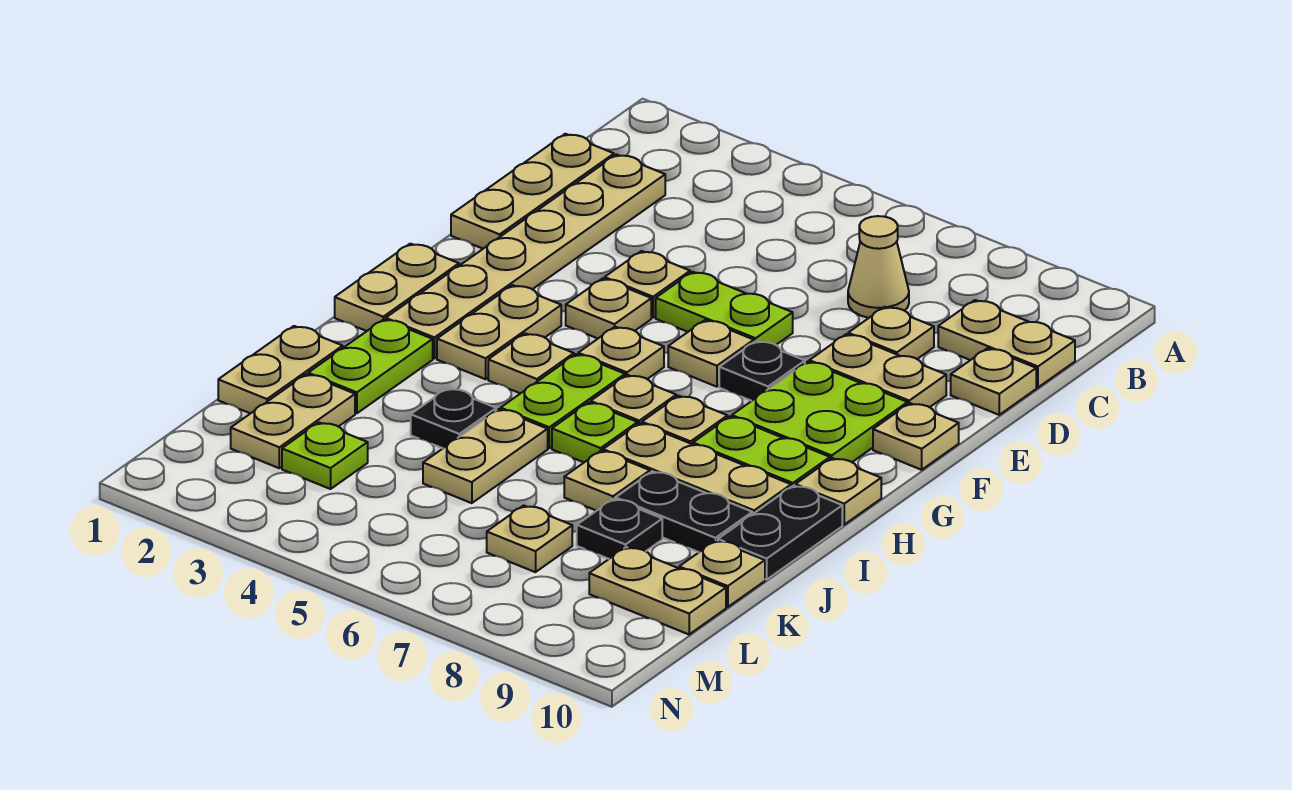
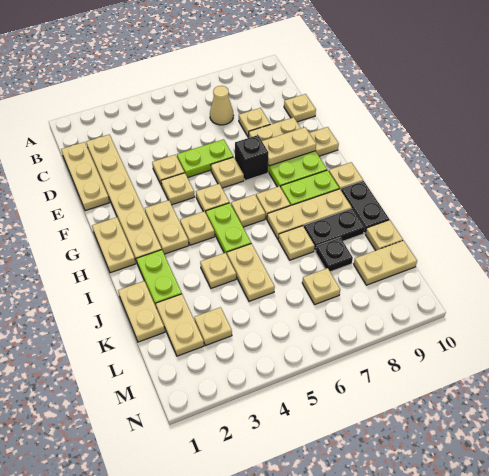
tan 1x2 plate [938,300,1075,387] -> tan 1x2 plate moved to [262,127,316,166]
black 1x1 plate [719,341,805,401] -> black 1x1 brick [235,135,269,181]
lime 1x1 plate [552,402,638,462] -> none
black 1x1 plate [411,388,496,448] -> tan 1x1 plate [200,253,236,288]
lime 1x1 plate [282,422,368,489] -> tan 1x1 plate [194,307,232,346]

